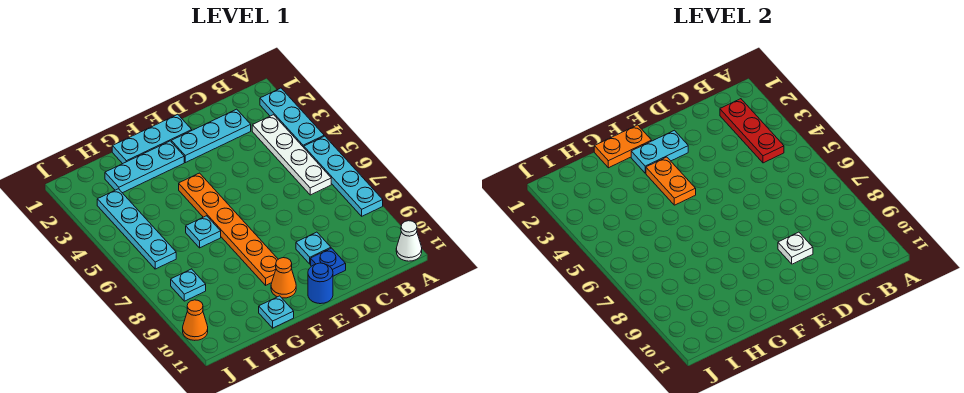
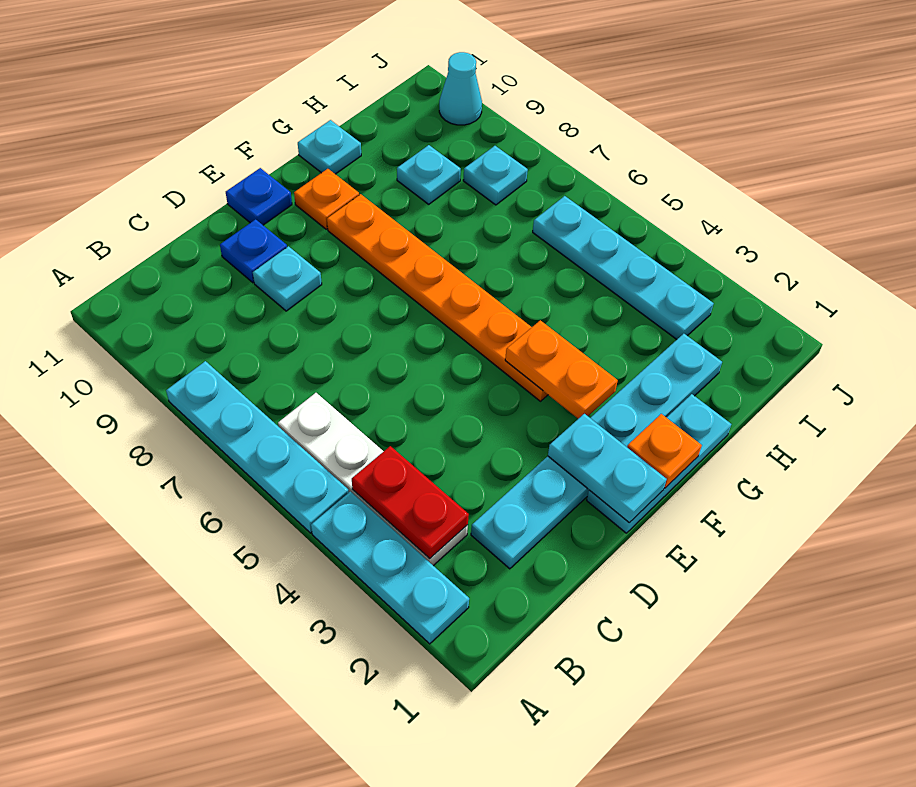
white 1x1 cone [396,221,422,261] -> none
red 1x3 plate [720,99,784,163] -> red 1x2 plate [352,446,469,558]
white 1x1 plate [778,232,813,264] -> none
cyan 1x2 plate [631,130,688,173] -> cyan 1x2 plate turned to [548,414,667,522]
blue 1x1 round brick [308,263,333,304] -> blue 1x1 plate [226,168,292,225]
orange 1x2 plate [594,125,652,168] -> orange 1x1 plate [627,414,702,488]
orange 1x1 cone [271,258,296,298] -> orange 1x1 plate [294,169,359,229]
cyan 1x1 plate [186,216,221,248] -> cyan 1x1 plate moved to [397,145,461,204]
orange 1x1 cone [183,300,208,340] -> cyan 1x1 cone [439,52,482,125]

